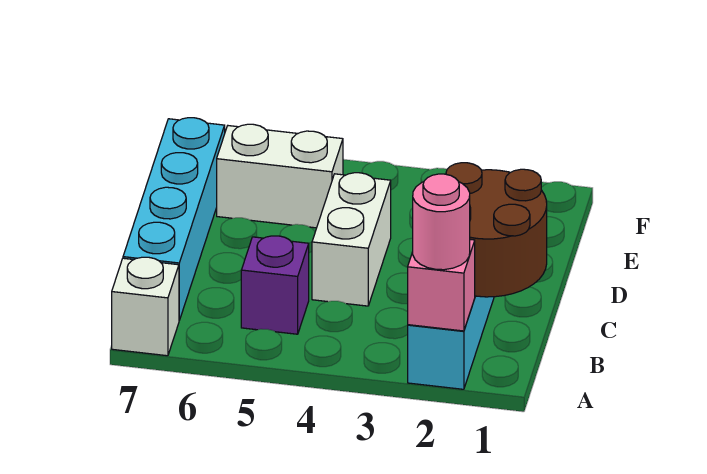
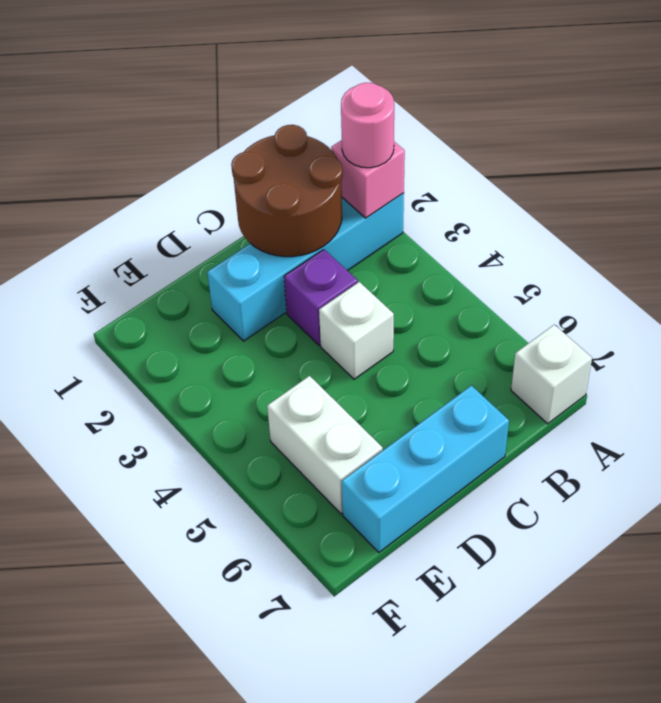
purple 1x1 brick [241,236,309,334] -> purple 1x1 brick moved to [284,249,358,345]
cyan 1x4 brick [123,118,225,320] -> cyan 1x3 brick [342,386,509,552]
white 1x2 brick [312,173,391,306] -> white 1x1 brick [319,282,394,379]

